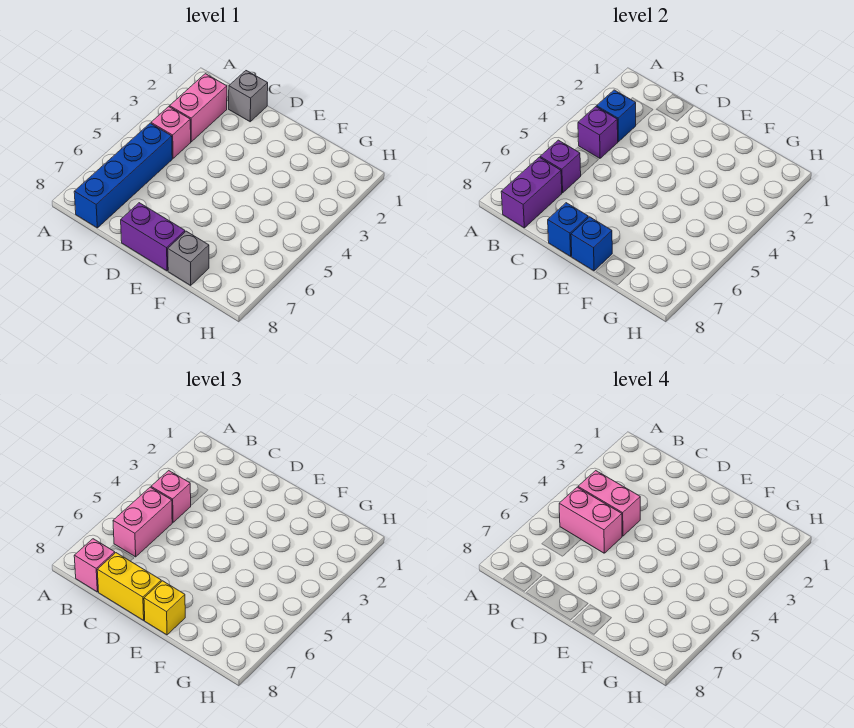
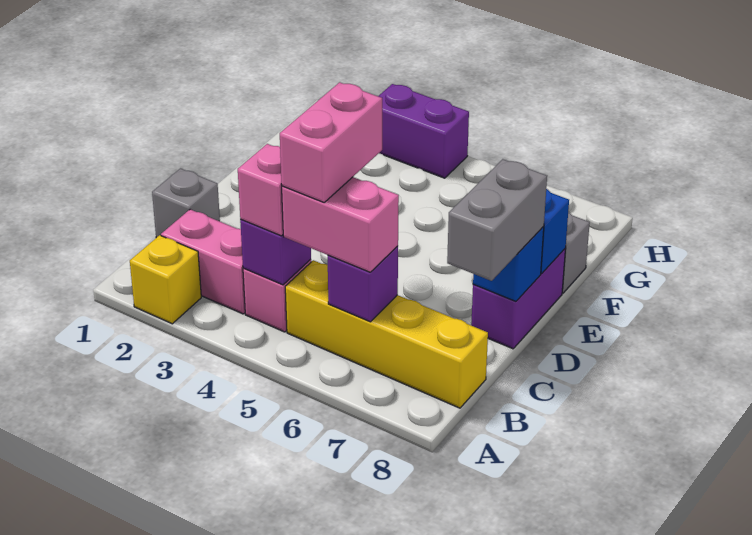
blue 1x1 brick [597,90,636,142] -> none
pink 1x2 brick [578,471,640,536] -> none
blue 1x4 brick [74,123,172,228] -> yellow 1x4 brick [285,260,488,408]
purple 1x2 brick [501,157,562,228] -> purple 1x2 brick moved to [378,84,469,178]
pink 1x1 brick [74,539,115,592] -> none
yellow 1x2 brick [97,553,161,620] -> grey 1x2 brick [447,159,547,281]
yellow 1x1 brick [144,581,185,635] -> yellow 1x1 brick moved to [130,235,201,324]

